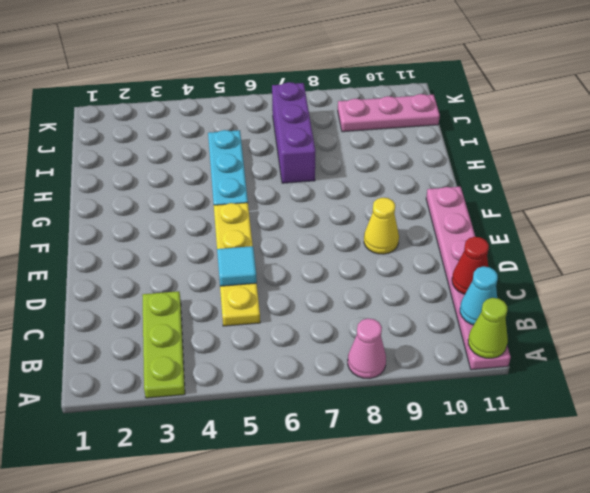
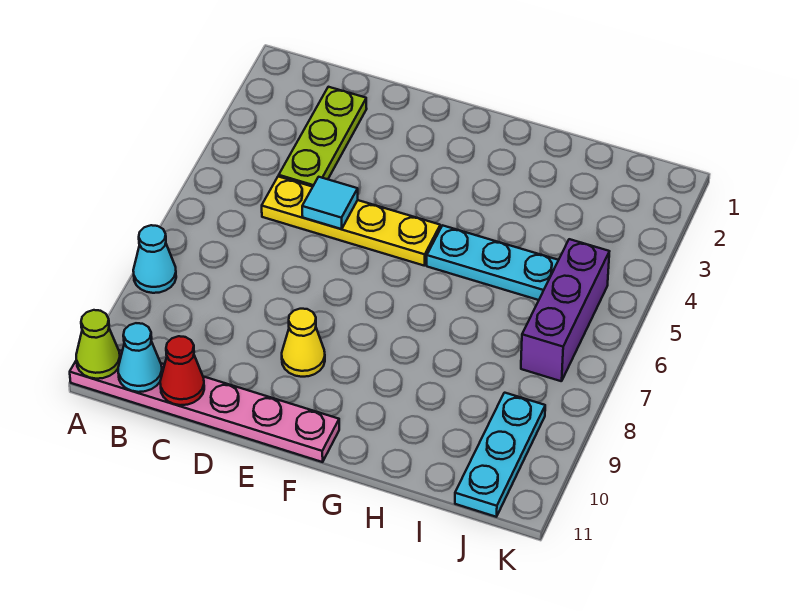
lime 1x3 plate [142,291,185,398] -> lime 1x3 plate turned to [279,87,367,187]
pink 1x1 cone [348,318,386,379] -> cyan 1x1 cone [133,225,176,293]
purple 1x3 brick [272,82,315,183] -> purple 1x3 brick turned to [521,239,609,381]
pink 1x3 plate [338,94,440,132] -> cyan 1x3 plate [455,393,545,517]

